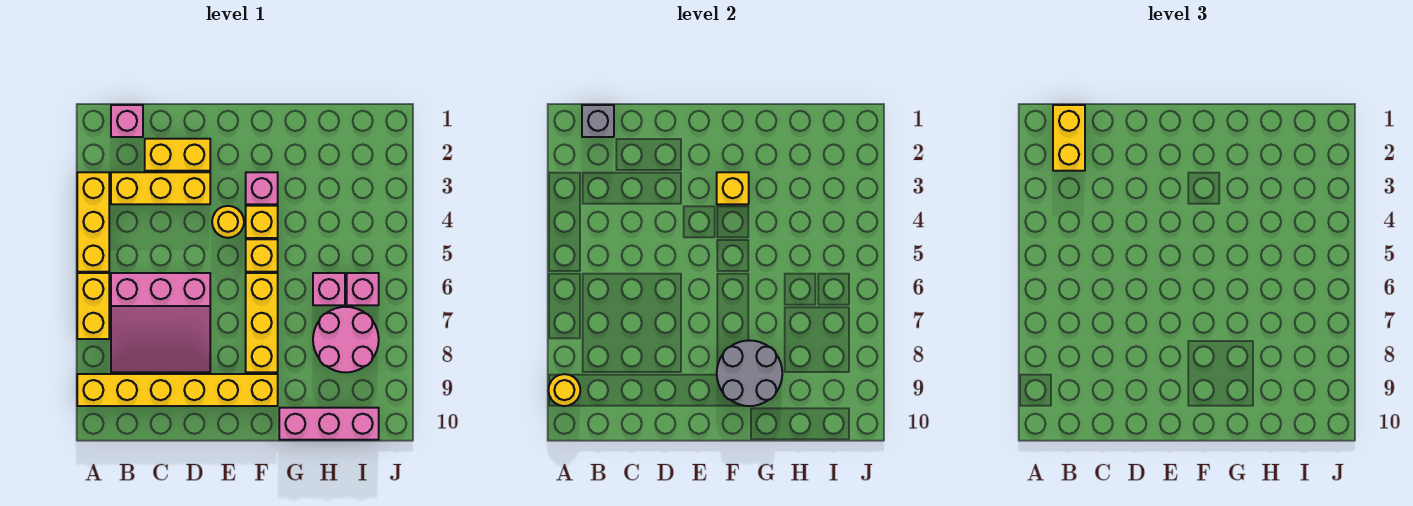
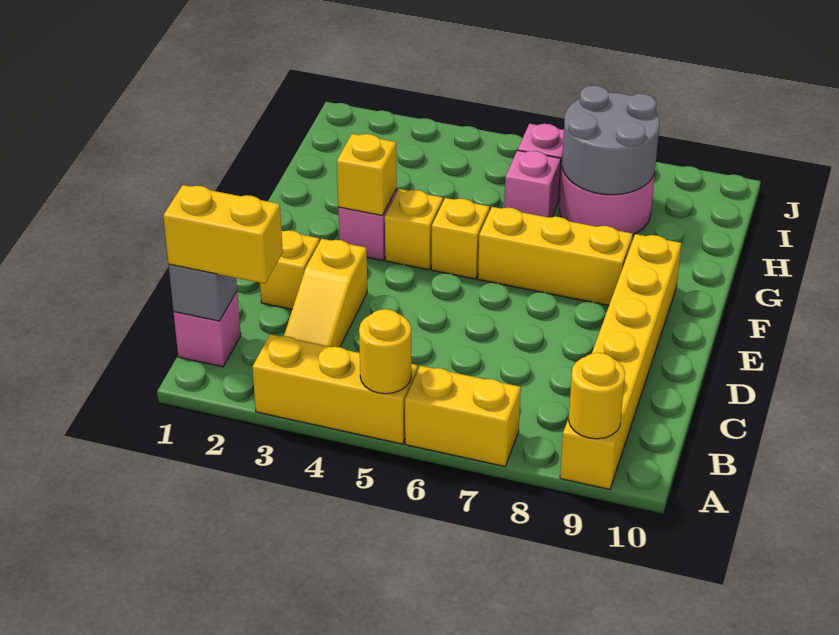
yellow 1x3 brick [111,172,210,204] -> yellow 1x3 slope [284,239,367,347]
pink 3x3 slope [111,273,210,372] -> none
yellow 1x2 brick [145,139,210,171] -> yellow 1x1 brick [260,230,319,309]
yellow 1x1 round brick [212,206,244,238] -> yellow 1x1 round brick moved to [359,309,412,394]
grey 2x2 round brick [717,340,782,406] -> grey 2x2 round brick moved to [562,86,659,195]
pink 1x3 brick [279,408,379,440] -> none

